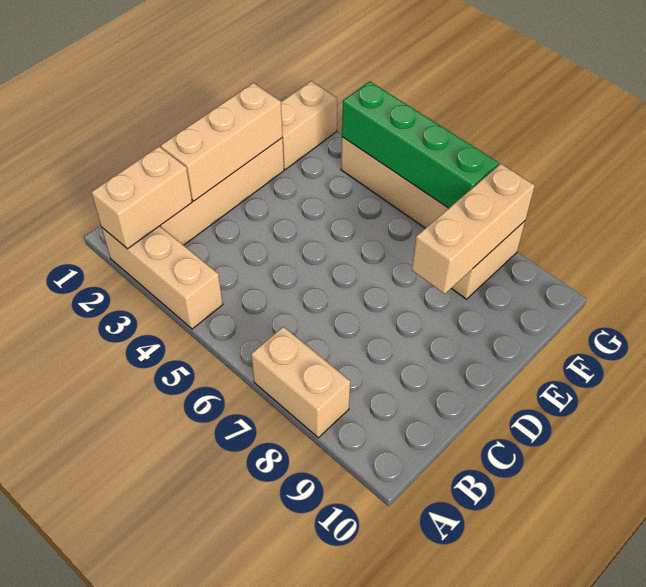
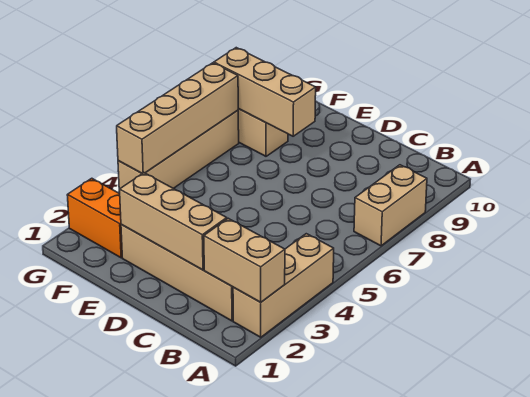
tan 1x2 brick [281,81,337,169] -> orange 1x2 brick [67,178,122,258]
green 1x4 brick [342,81,499,208] -> tan 1x4 brick [117,63,238,174]

